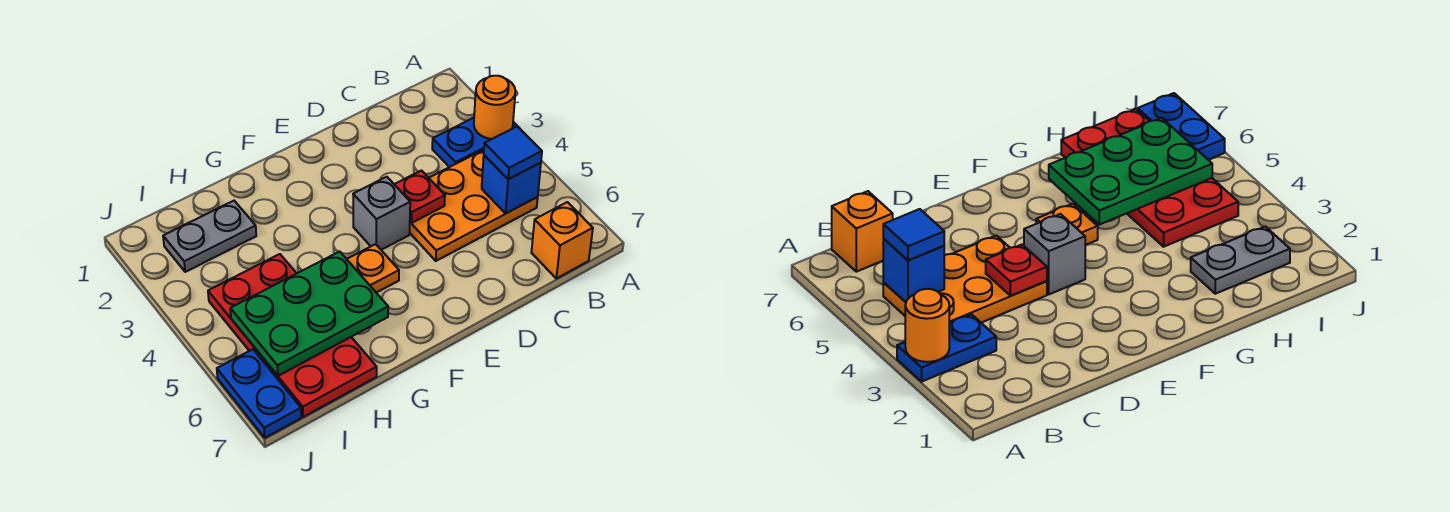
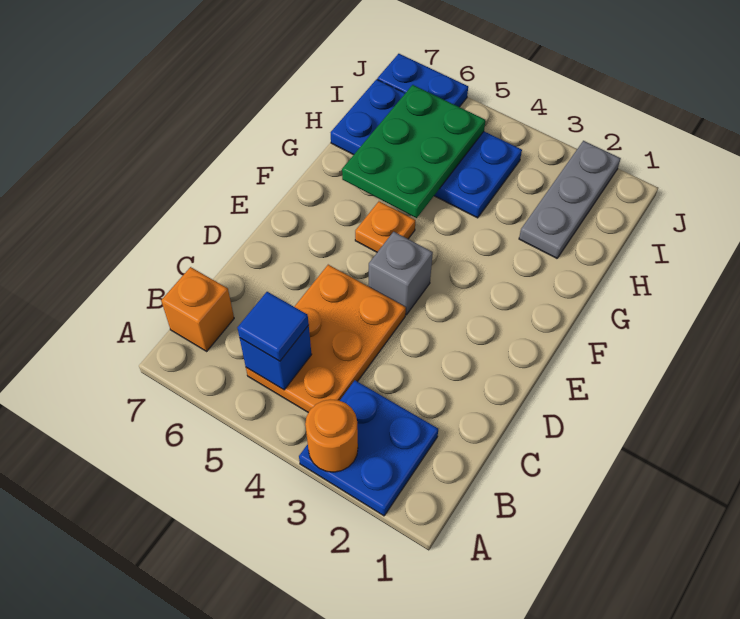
blue 1x2 plate [432,118,517,167] -> blue 2x2 plate [299,381,438,516]
red 1x1 plate [394,171,445,223] -> none
grey 1x2 plate [163,201,256,272] -> grey 1x3 plate [519,141,621,258]
red 2x4 plate [208,254,377,417] -> blue 2x4 plate [331,79,522,218]

